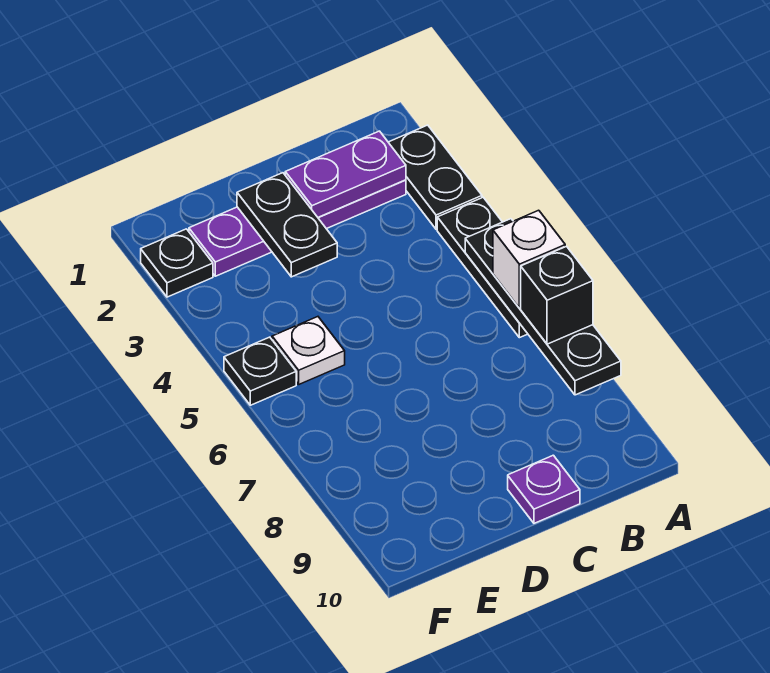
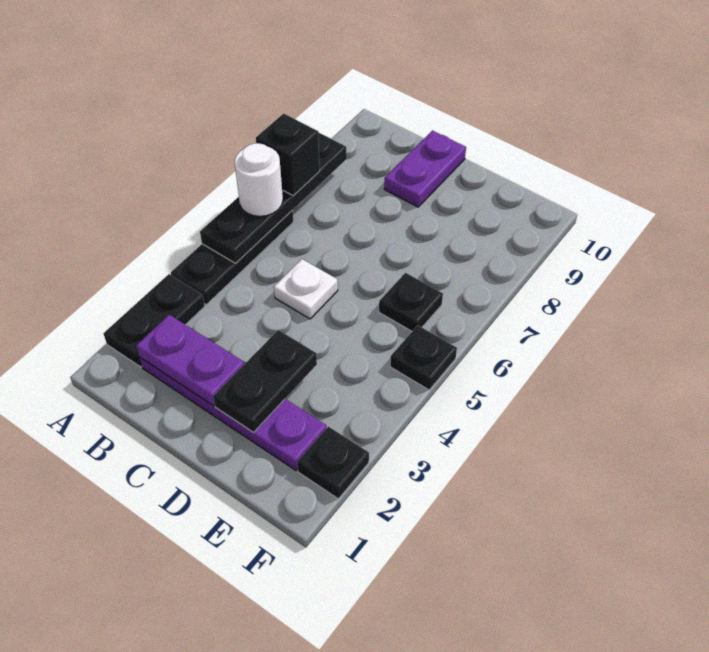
white 1x1 brick [493,210,565,308] -> white 1x1 round brick [234,143,283,216]
purple 1x1 plate [508,455,580,523] -> purple 1x2 plate [384,131,466,207]
white 1x1 plate [272,317,345,384] -> white 1x1 plate moved to [274,259,338,319]
none -> black 1x1 plate [379,273,443,331]

